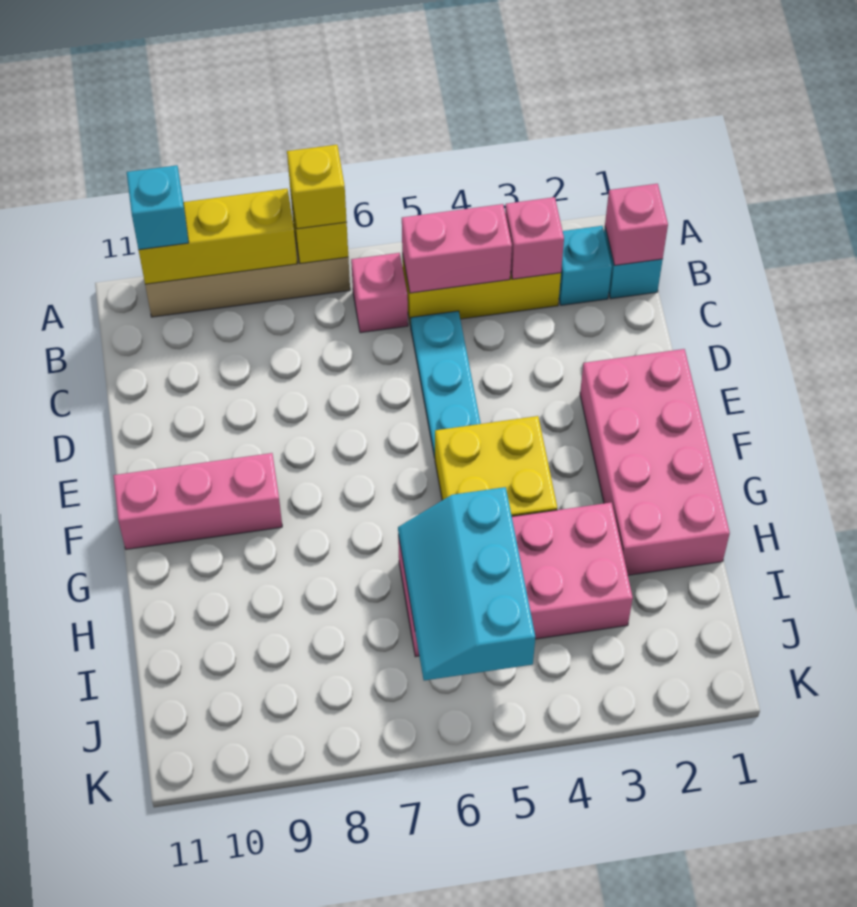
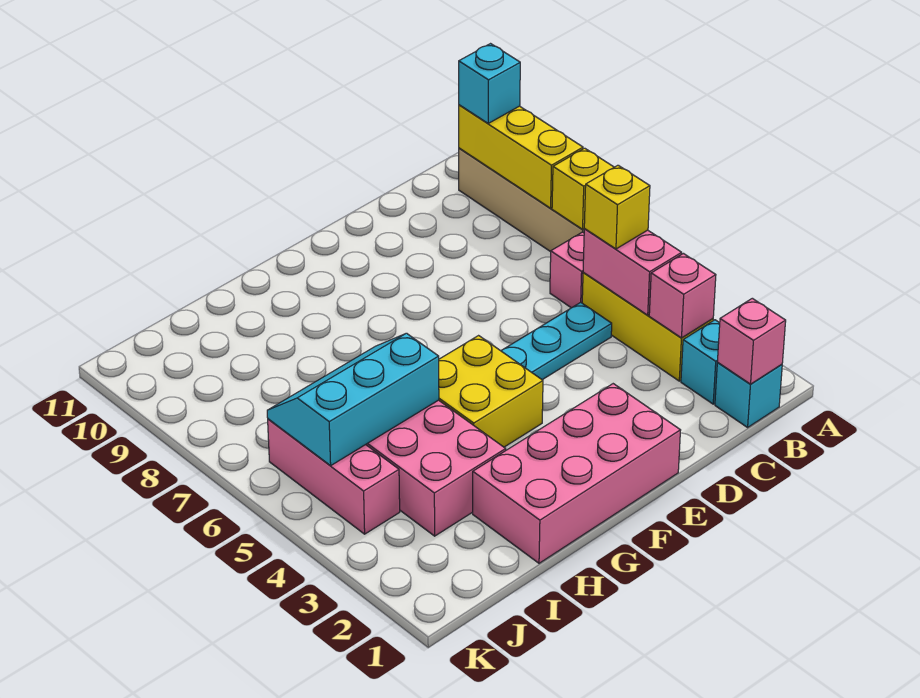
yellow 1x1 brick [287,145,347,229] -> yellow 1x1 brick moved to [584,165,650,249]
pink 1x3 brick [113,453,282,549] -> pink 1x3 brick moved to [268,419,400,534]

